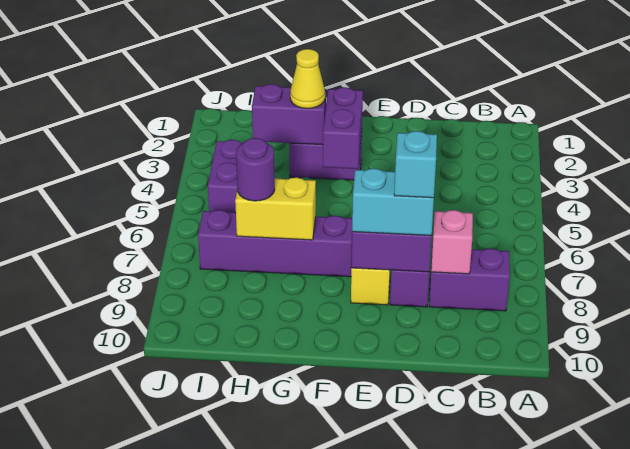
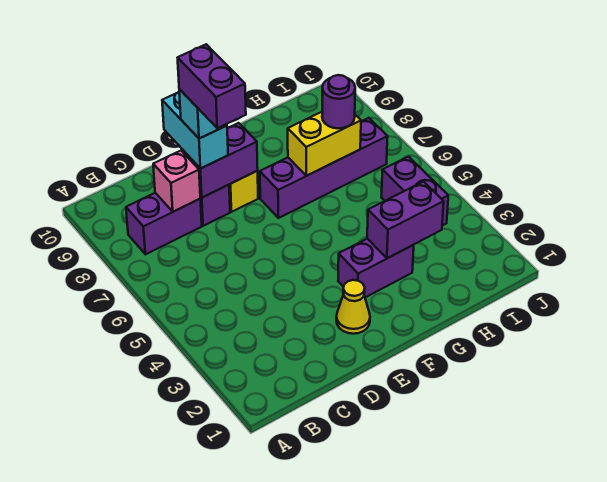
cyan 1x2 brick [352,168,434,235] -> cyan 1x2 brick turned to [162,92,228,169]
purple 1x2 brick [323,87,363,169] -> purple 1x2 brick moved to [178,44,246,128]
yellow 1x1 cone [290,49,325,108] -> yellow 1x1 cone moved to [336,280,370,334]

